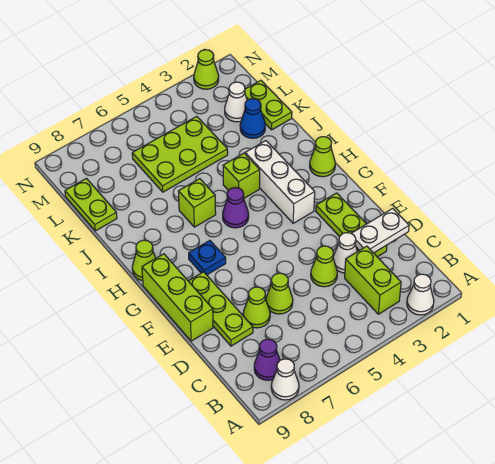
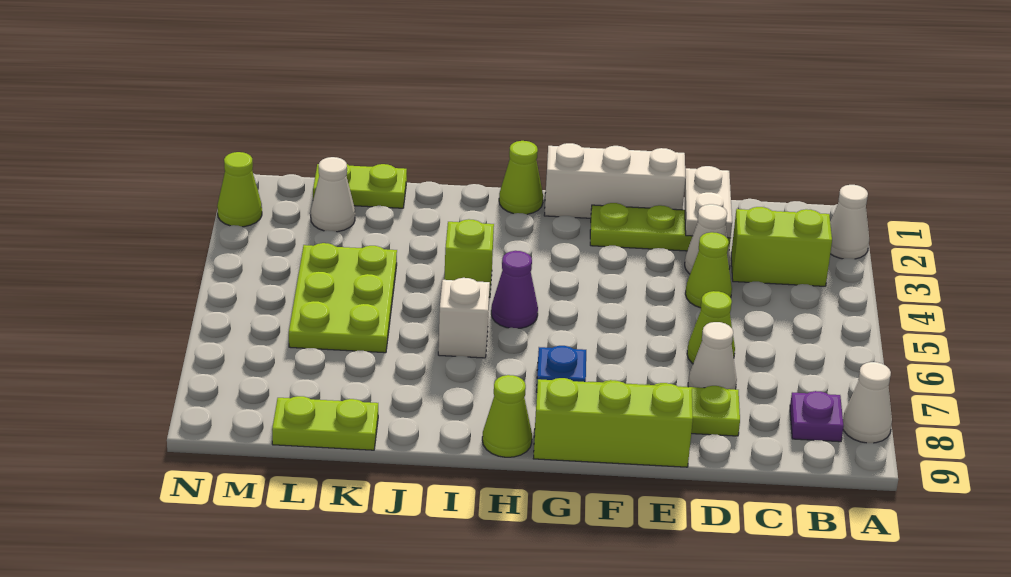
purple 1x1 cone [254,339,280,380] -> purple 1x1 plate [790,391,844,442]
lime 1x1 cone [243,287,270,328] -> white 1x1 cone [688,322,737,389]
white 1x3 brick [245,141,315,223] -> white 1x3 brick moved to [544,143,686,218]
lime 1x1 brick [179,179,216,227] -> white 1x1 brick [438,278,490,358]
blue 1x1 cone [240,99,265,138] -> none

